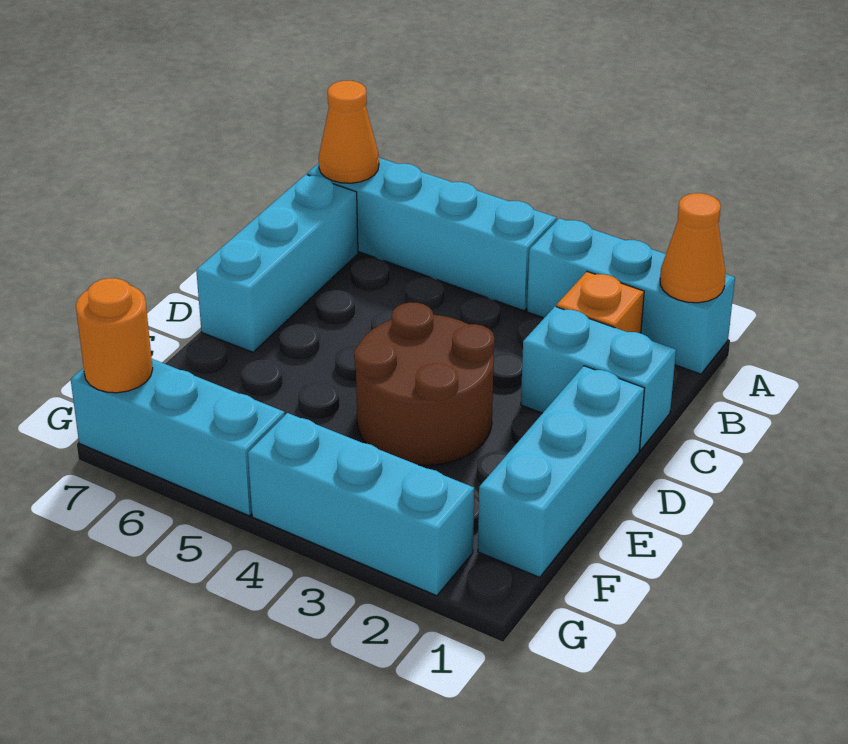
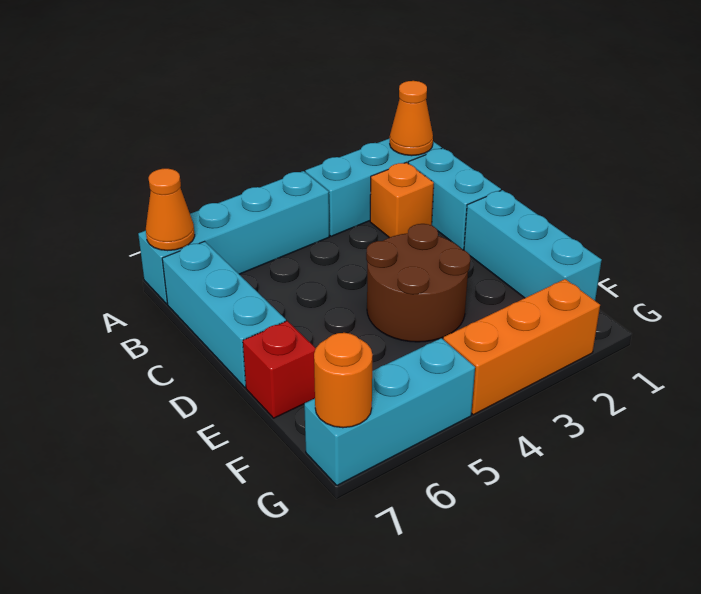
cyan 1x2 brick [521,307,676,450] -> cyan 1x2 brick turned to [408,148,501,250]
none -> red 1x1 brick [243,321,316,418]
cyan 1x3 brick [248,413,474,596] -> orange 1x3 brick [443,279,600,415]

